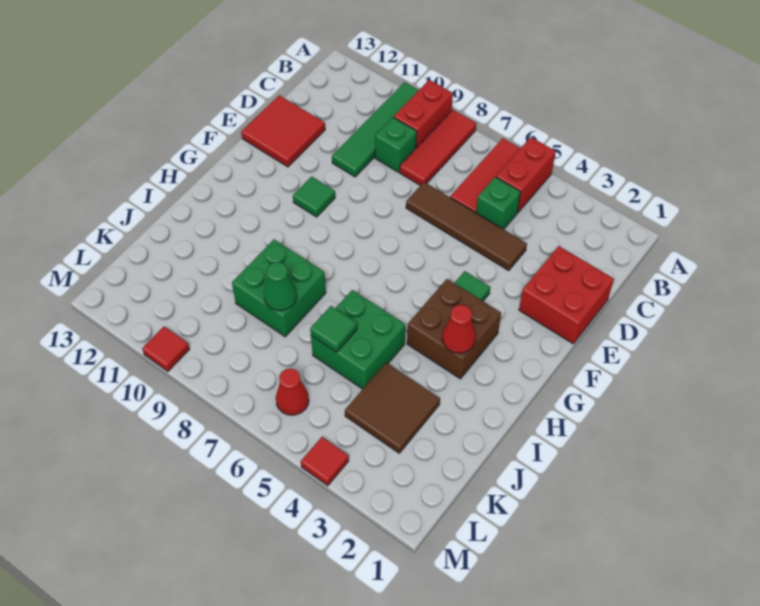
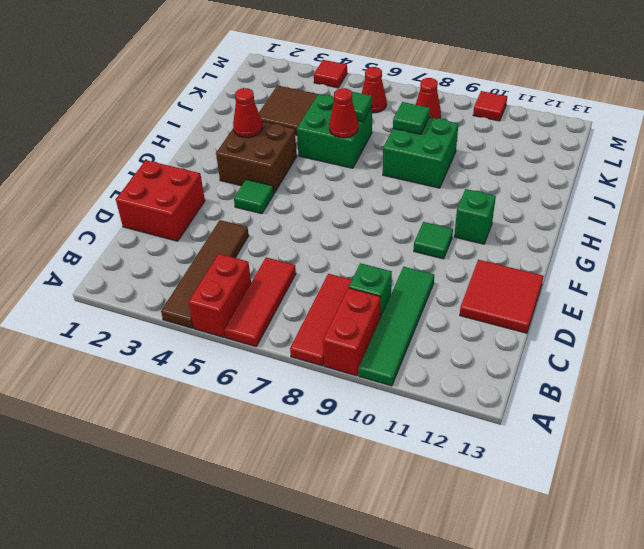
green 1x1 brick [476,177,521,229] -> green 1x1 brick moved to [454,189,496,244]
brown 1x4 tile [406,182,527,271] -> brown 1x4 tile turned to [161,220,249,328]
none -> red 1x1 cone [329,88,358,138]
green 1x1 cone [264,262,297,311] -> green 1x1 tile [393,102,430,134]
none -> red 1x1 cone [416,78,441,119]

